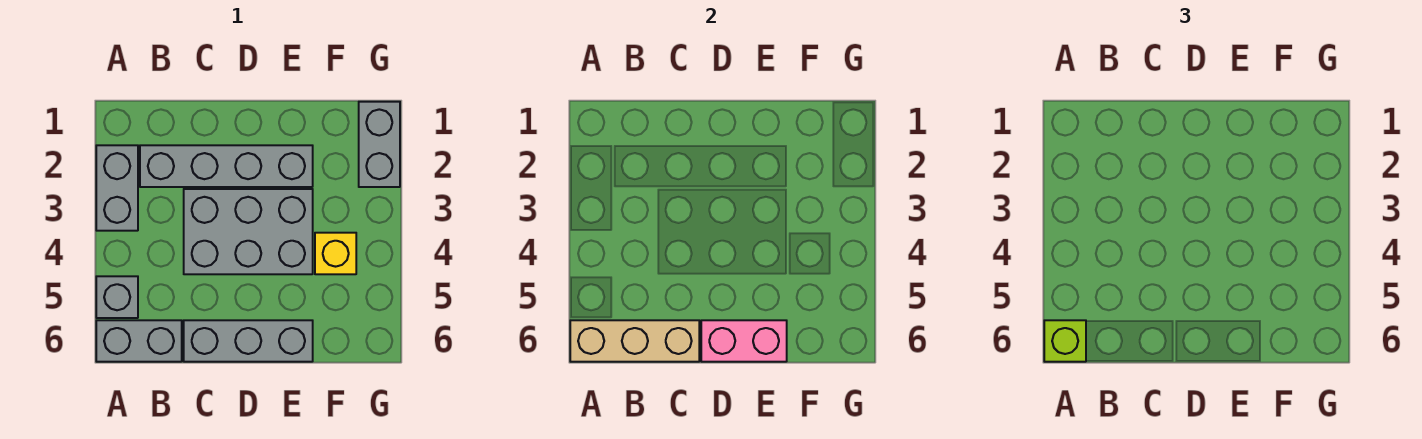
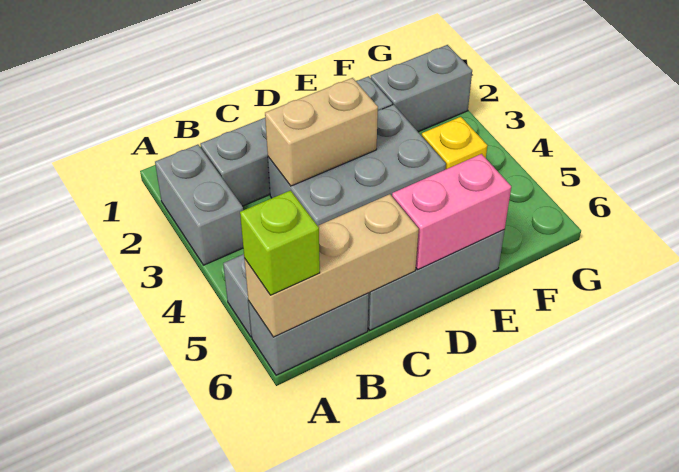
none -> tan 1x2 brick [265,78,378,186]
grey 1x2 brick [359,102,400,187] -> grey 1x2 brick turned to [371,45,472,132]

